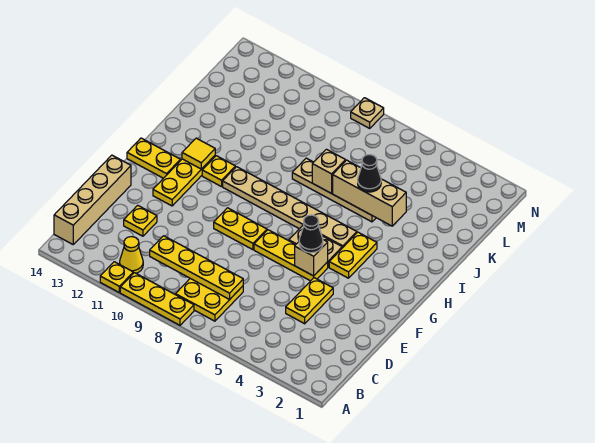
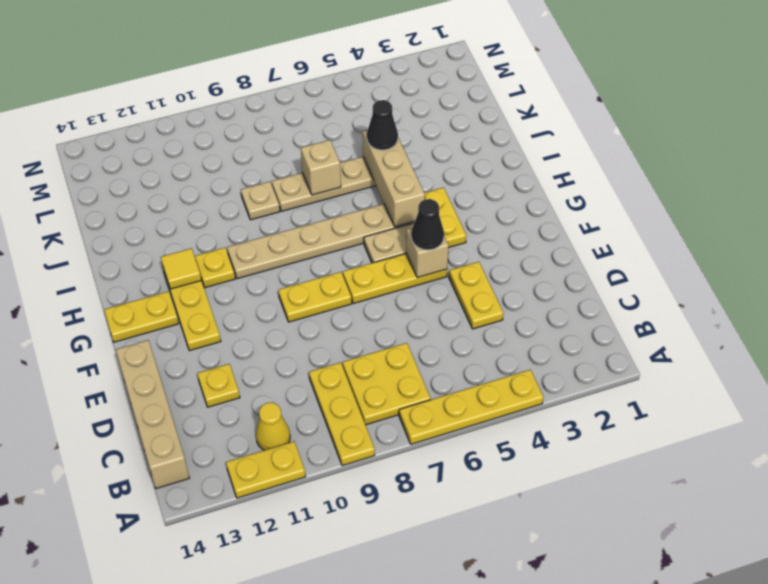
yellow 1x3 plate [120,273,194,325] -> yellow 1x3 plate turned to [309,362,375,466]
yellow 1x1 plate [100,262,133,292] -> yellow 1x2 plate [226,441,306,498]
yellow 1x4 plate [150,236,243,299] -> yellow 1x4 plate moved to [399,370,544,444]
tan 1x3 brick [333,160,406,226] -> tan 1x3 brick turned to [363,130,425,227]
tan 1x1 plate [351,98,384,128] -> tan 1x1 plate moved to [241,182,280,220]

